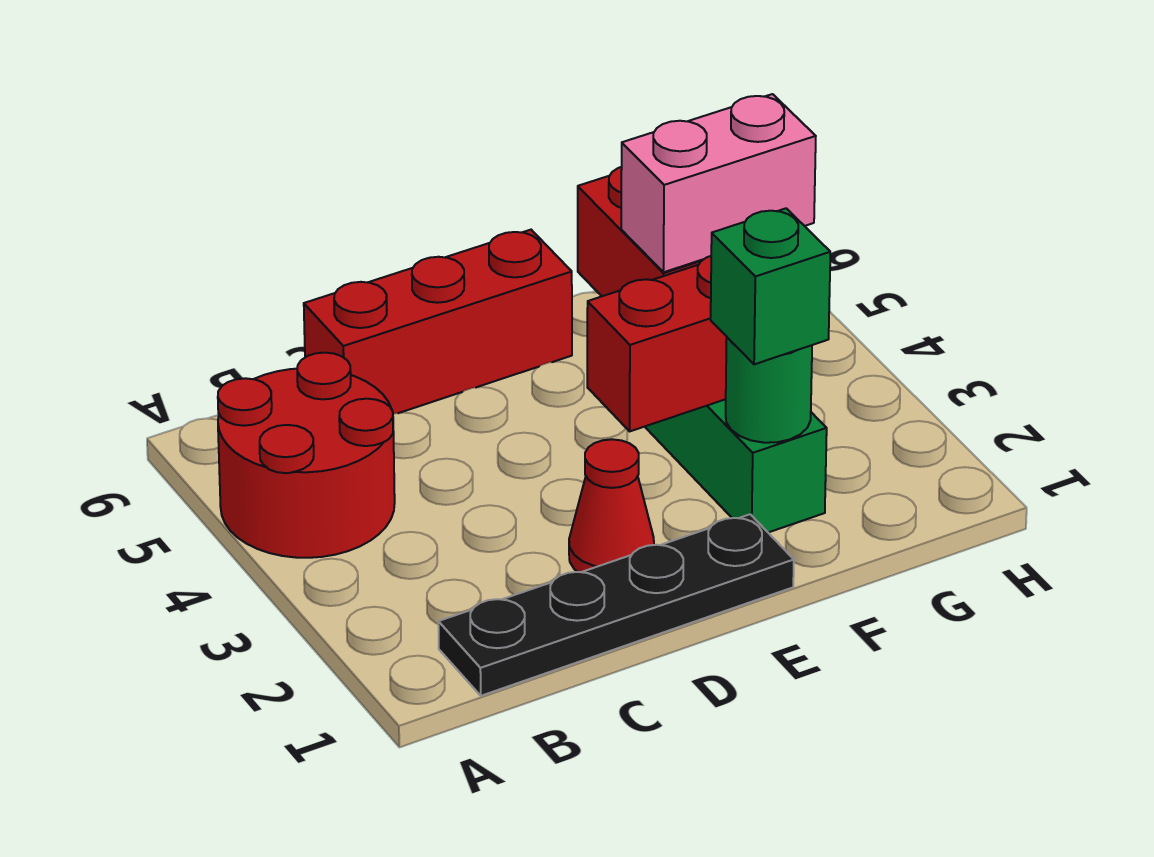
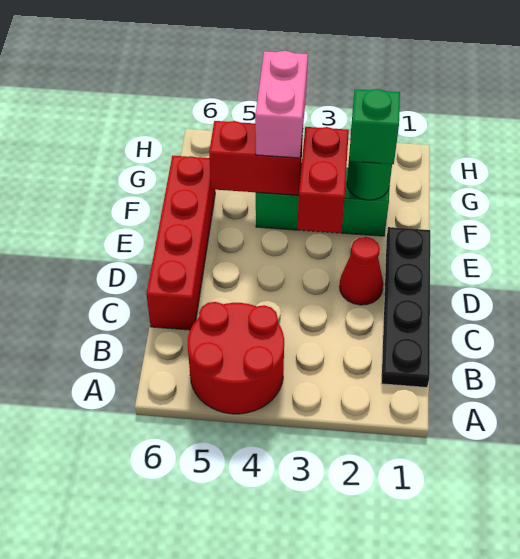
red 1x3 brick [304,230,572,414] -> red 1x4 brick [146,156,215,330]

